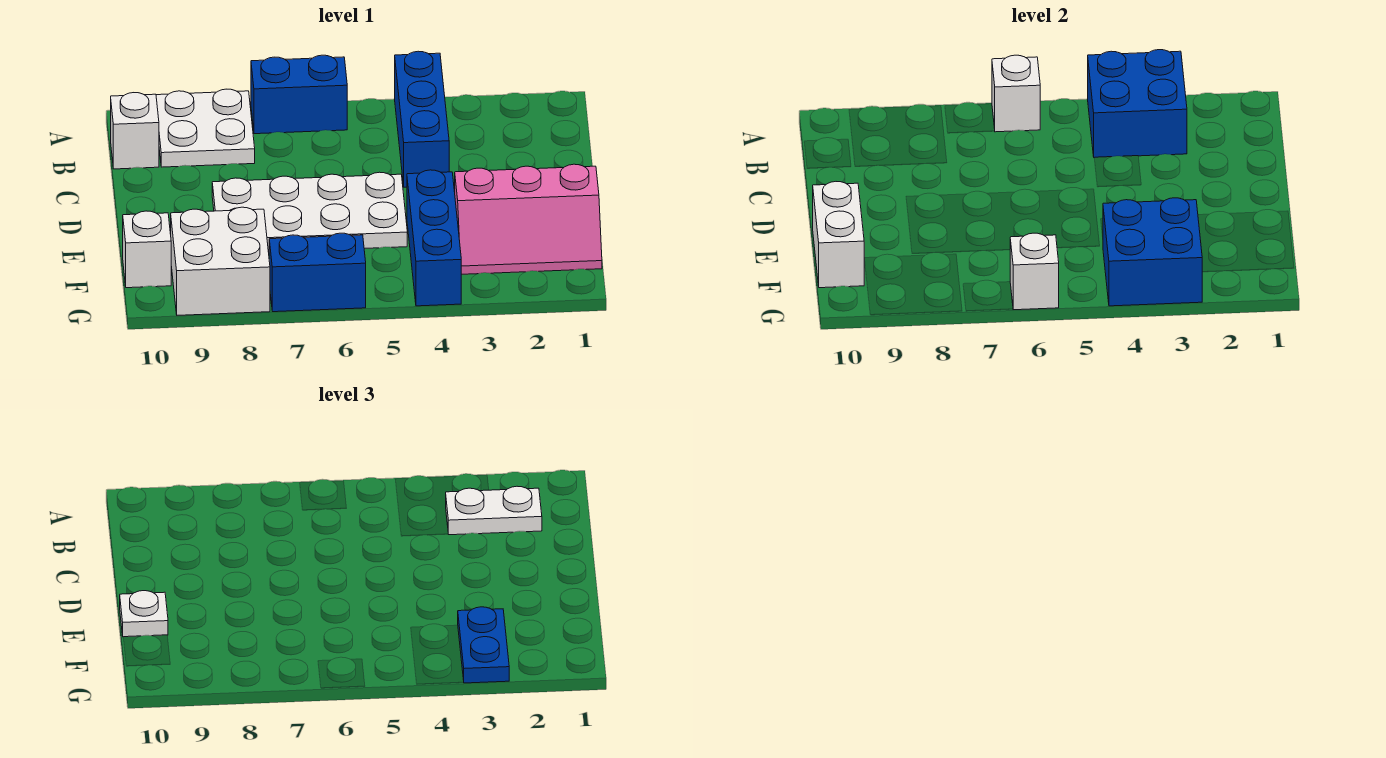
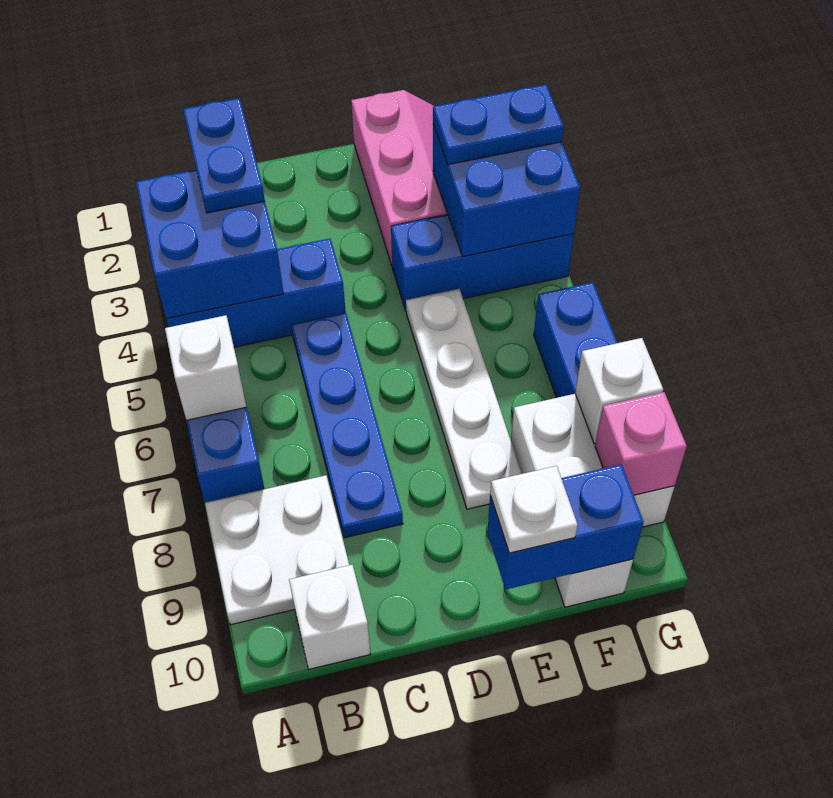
white 1x2 plate [446,486,542,535] -> blue 1x2 plate [183,98,265,213]
none -> blue 1x4 plate [291,313,403,538]
white 2x4 plate [212,172,407,252] -> white 1x4 plate [406,289,522,509]
white 1x2 brick [813,182,864,288] -> blue 1x2 brick [487,464,644,589]
white 1x1 brick [1010,233,1059,310] -> white 1x1 brick moved to [575,338,663,444]
none -> pink 1x1 brick [595,392,687,495]

